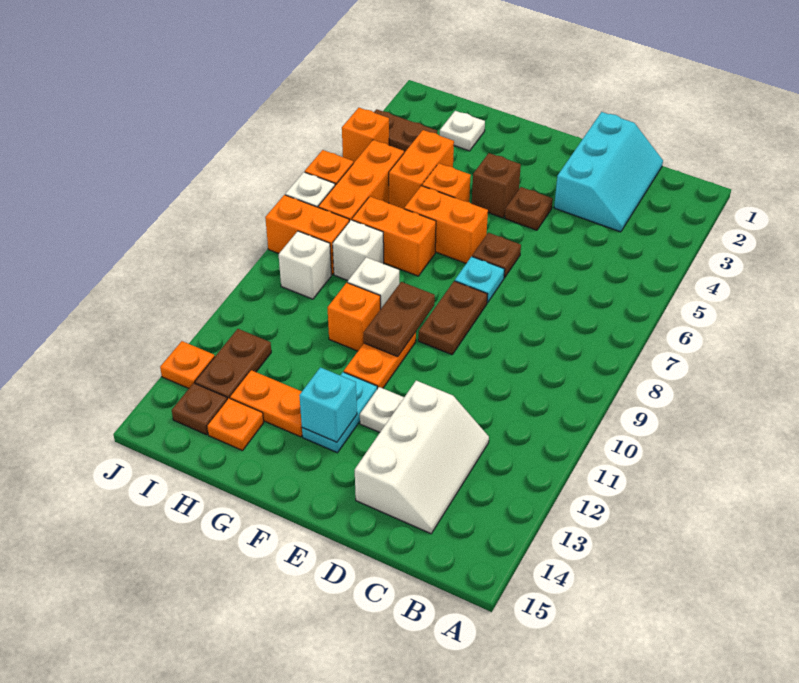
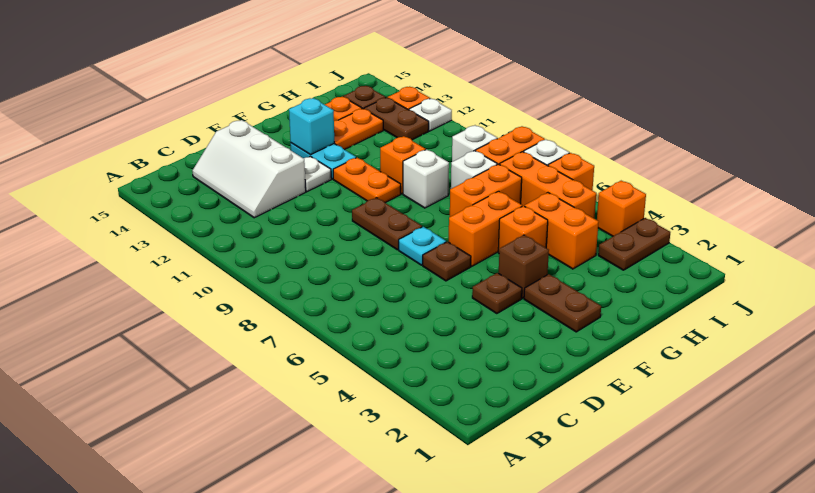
cyan 2x3 slope [554,112,663,232] -> none
brown 1x2 plate [364,282,435,357] -> brown 1x2 plate moved to [524,274,601,332]
white 1x1 plate [440,111,485,151] -> white 1x1 plate moved to [409,99,452,131]

